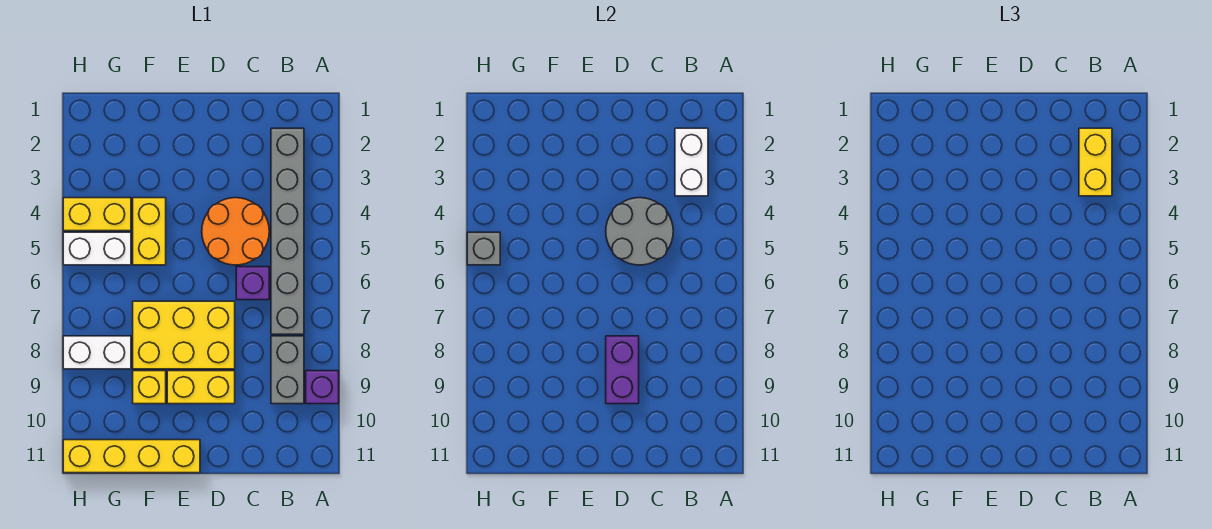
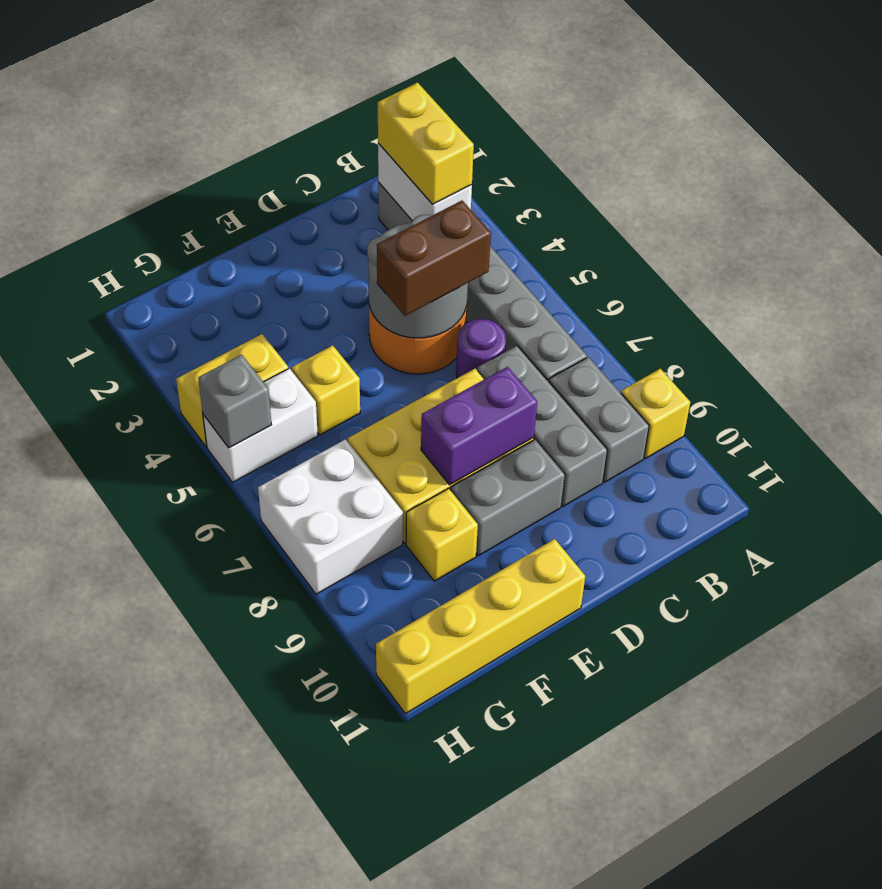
purple 1x1 brick [306,371,339,404] -> yellow 1x1 brick [621,369,690,458]
none -> brown 1x2 brick [377,201,491,316]
purple 1x1 brick [236,267,269,300] -> purple 1x1 round brick [456,319,506,378]
none -> grey 1x3 brick [477,346,607,506]
purple 1x2 brick [606,336,639,404] -> purple 1x2 brick turned to [421,367,537,485]
yellow 1x2 brick [167,371,235,404] -> grey 1x2 brick [451,439,565,556]
yellow 1x2 brick [133,198,166,265] -> yellow 1x1 brick [292,345,360,435]
white 1x2 brick [63,336,131,369] -> white 2x2 brick [258,439,403,594]

